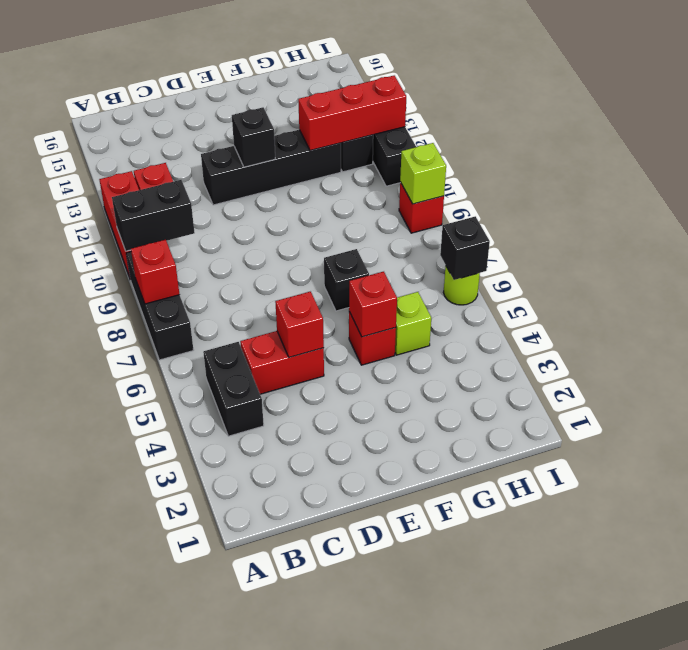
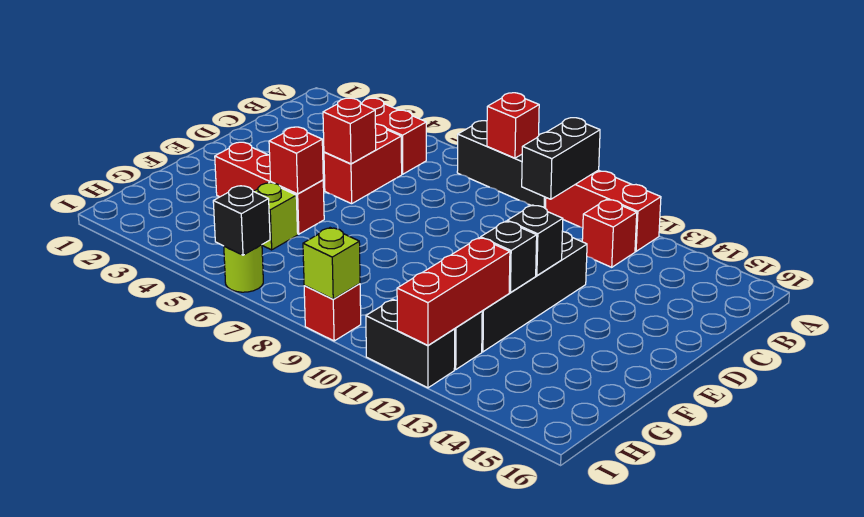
black 1x2 brick [203,342,264,436] -> red 1x2 brick [362,98,426,174]
red 1x1 brick [349,312,396,365] -> red 1x3 brick [215,142,324,234]
black 1x1 brick [324,249,369,311] -> black 1x1 brick moved to [481,221,537,293]

